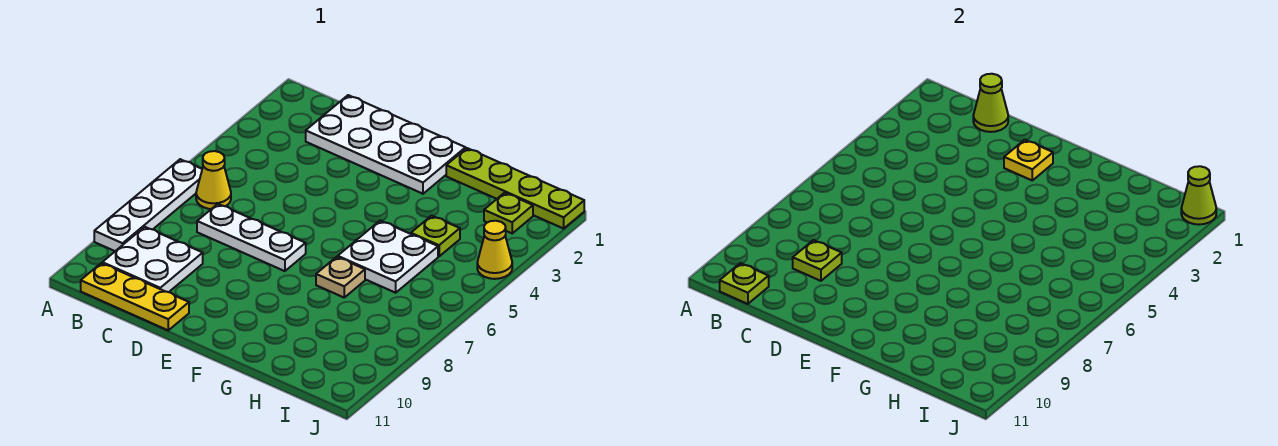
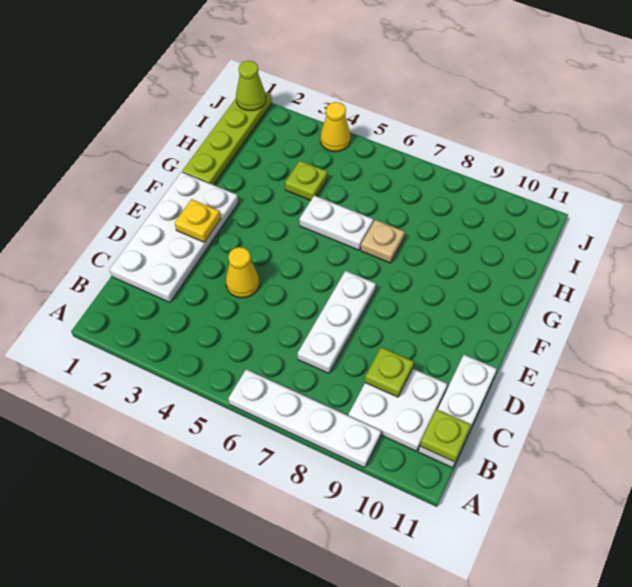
yellow 1x1 cone [196,151,231,209] -> yellow 1x1 cone moved to [226,247,259,298]
yellow 1x3 plate [81,263,189,330] -> white 1x3 plate [419,355,497,468]
lime 1x1 cone [973,74,1008,132] -> none
white 2x2 plate [338,221,438,293] -> white 1x2 plate [300,196,374,250]
lime 1x1 plate [484,193,533,233] -> none

